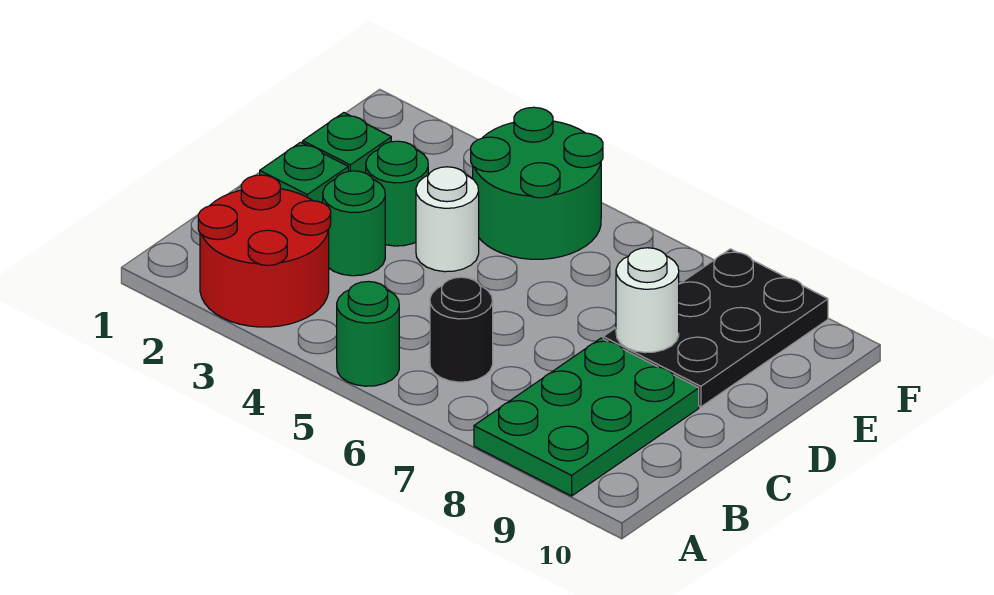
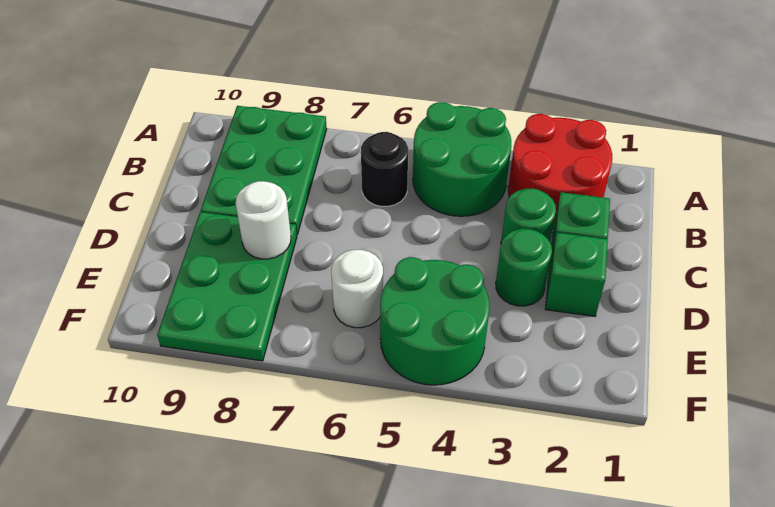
green 1x1 round brick [337,281,399,386] -> green 2x2 round brick [413,102,511,216]
white 1x1 round brick [416,167,479,272] -> white 1x1 round brick moved to [331,250,383,328]
black 2x3 plate [603,249,828,407] -> green 2x3 plate [157,212,297,361]

